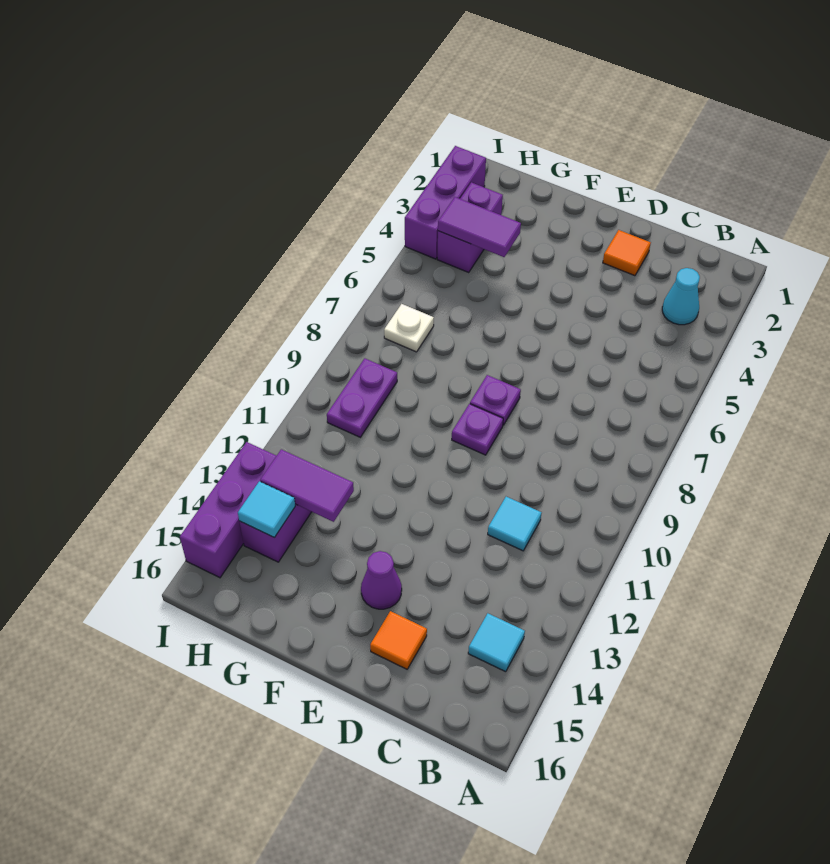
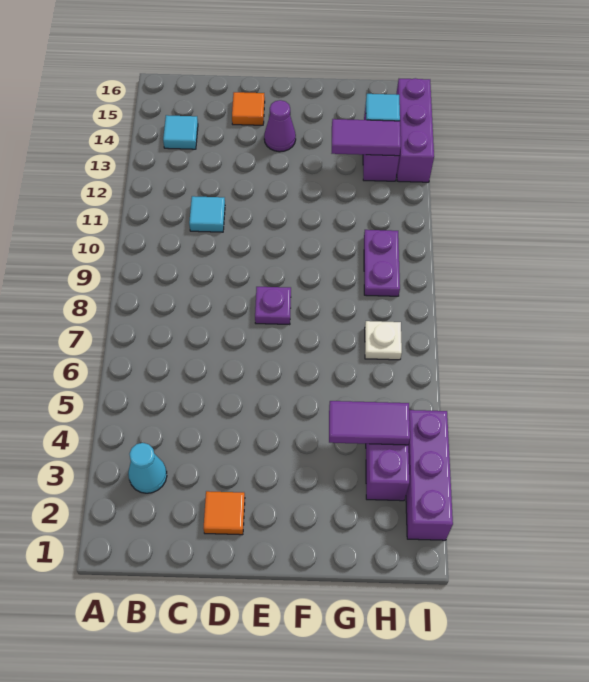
purple 1x1 plate [452,404,503,455] -> none

